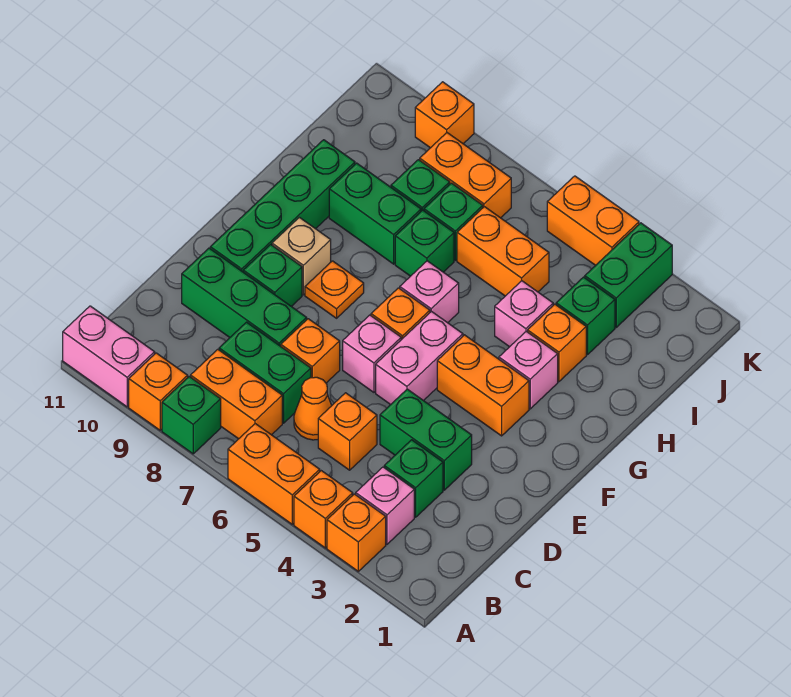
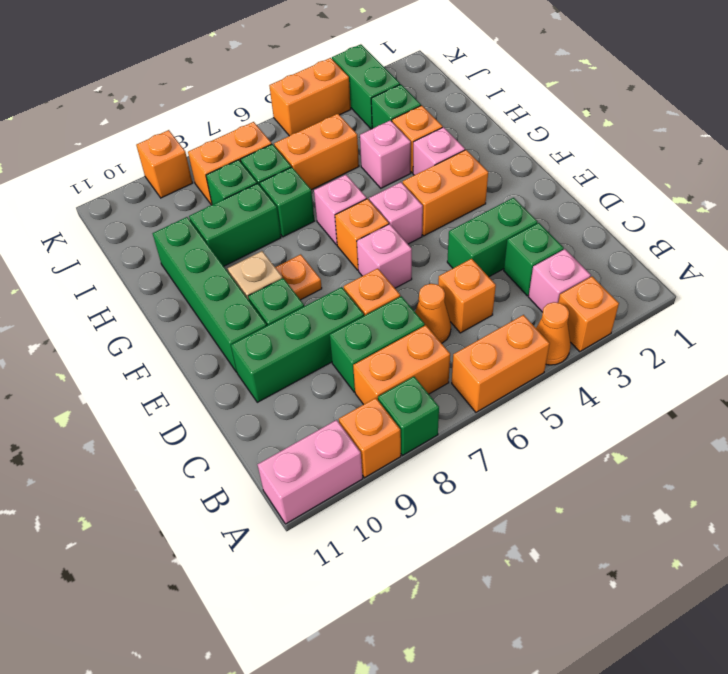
orange 1x1 brick [294,471,353,548] -> orange 1x1 cone [536,302,571,365]
pink 1x2 brick [376,311,463,405] -> pink 1x1 brick [369,182,423,244]

